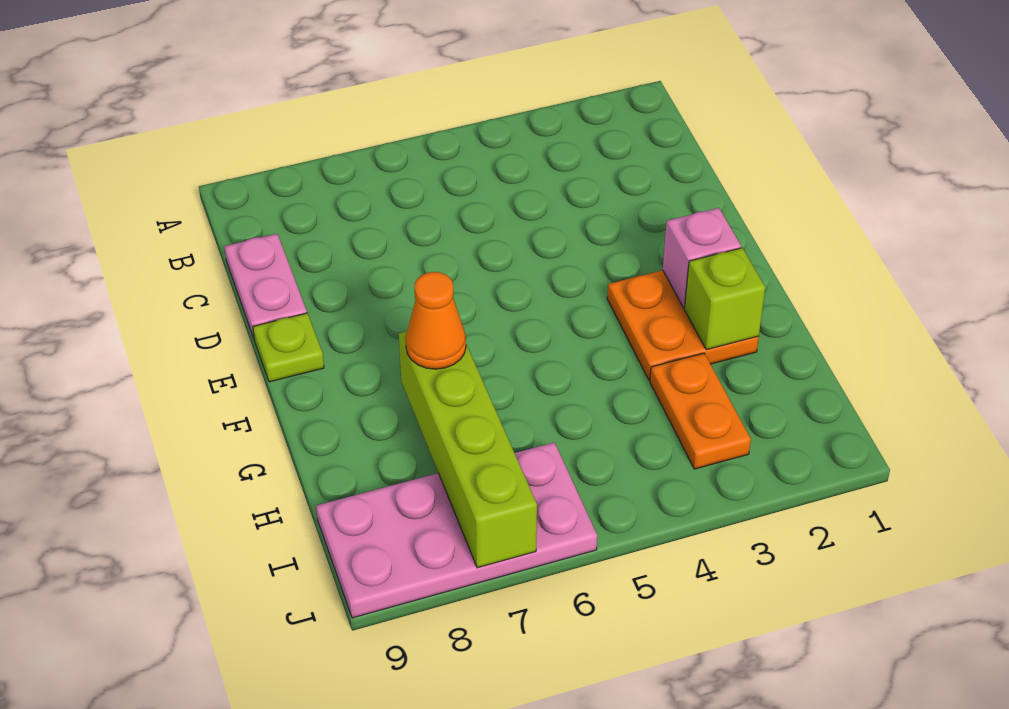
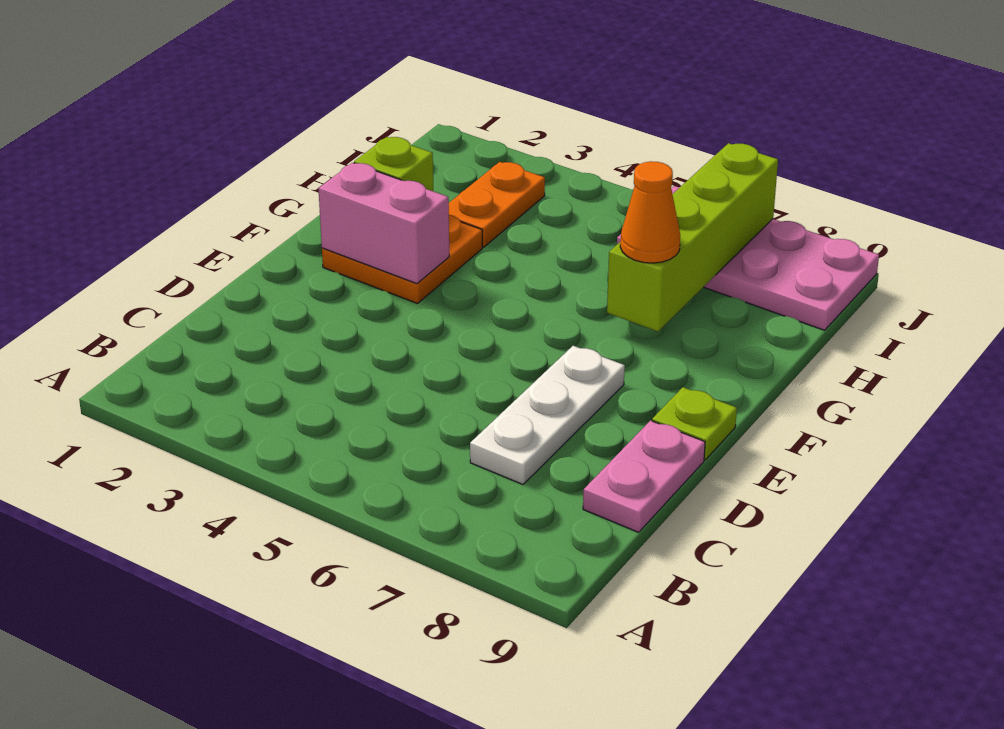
none -> white 1x3 plate [470,346,625,484]
pink 1x1 brick [663,208,741,308] -> pink 1x2 brick [318,163,449,284]

